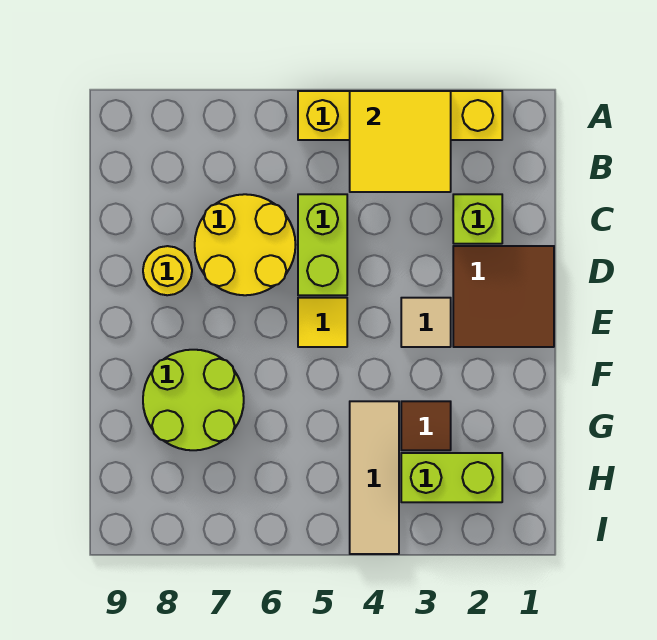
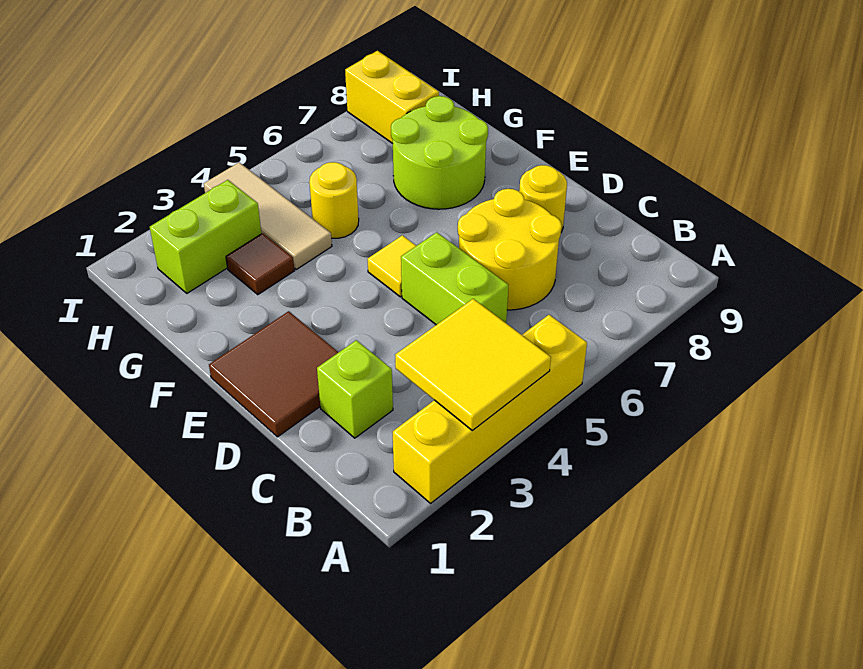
tan 1x1 tile [401,298,451,347] -> none
none -> yellow 1x1 round brick [309,162,359,238]
none -> yellow 1x2 brick [345,51,439,144]

